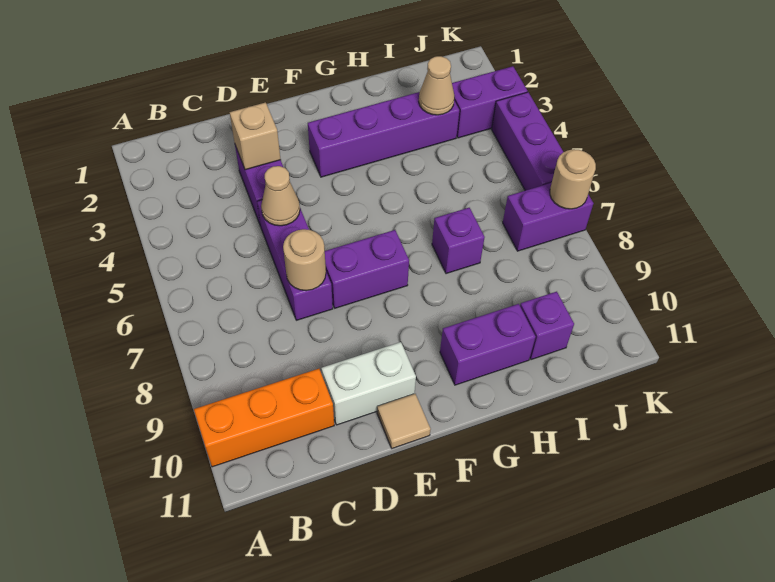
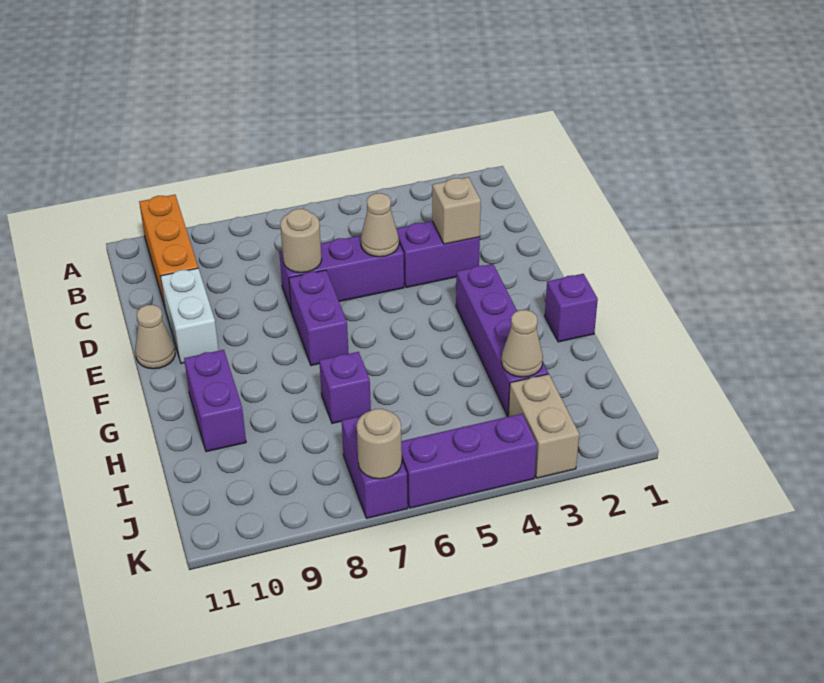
tan 1x1 tile [377,394,431,448] -> tan 1x1 cone [135,305,175,369]
purple 1x1 brick [520,292,574,360] -> purple 1x1 brick moved to [545,274,598,342]
purple 1x2 brick [452,66,527,138] -> tan 1x2 brick [508,374,579,478]

